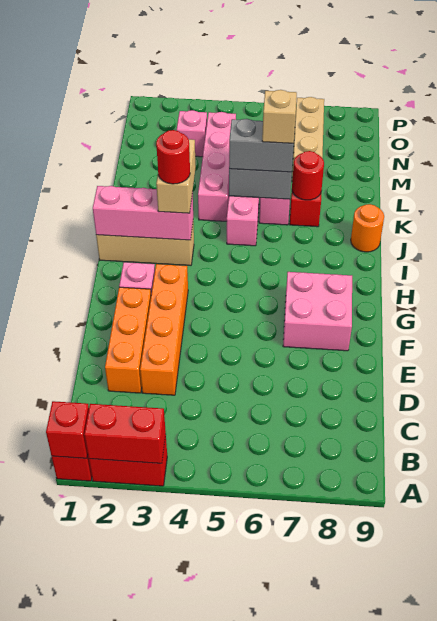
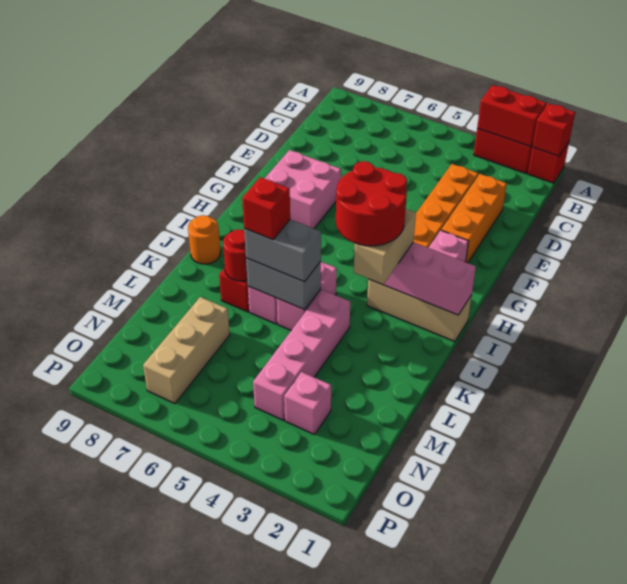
red 1x1 round brick [156,130,190,184] -> red 2x2 round brick [336,161,407,246]
tan 1x1 brick [262,90,297,143] -> red 1x1 brick [242,177,290,240]

